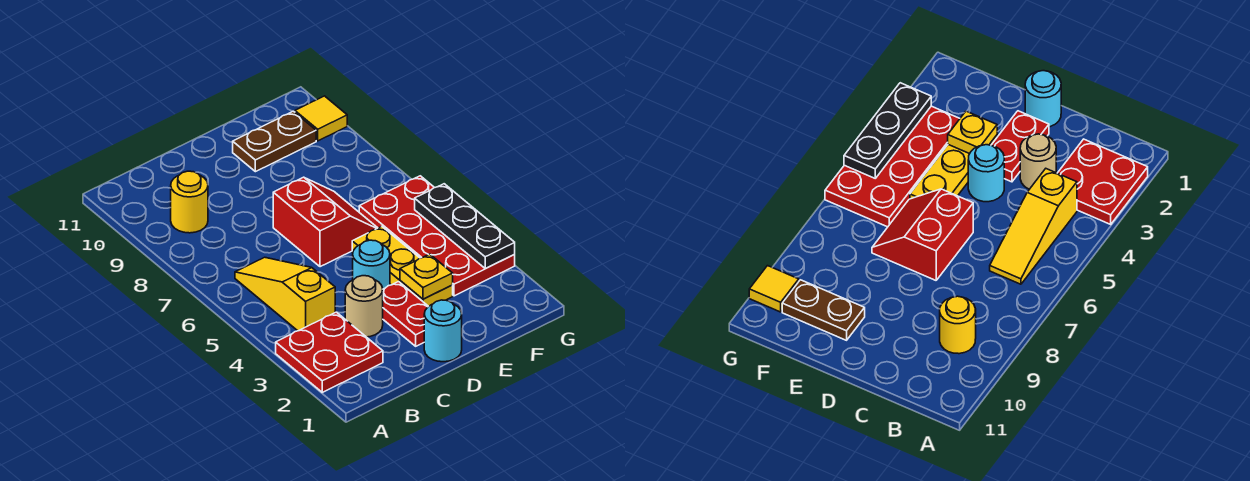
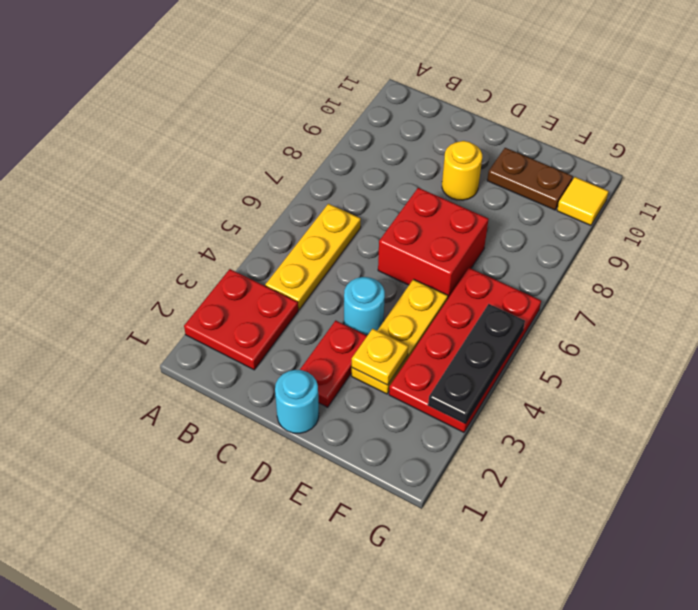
yellow 1x3 slope [235,257,335,331] -> yellow 1x3 plate [265,204,361,310]
yellow 1x1 round brick [171,171,208,233] -> yellow 1x1 round brick moved to [442,141,482,200]
tan 1x1 round brick [345,276,383,337] -> none
red 2x2 slope [273,177,377,267] -> red 2x2 brick [378,188,489,298]

